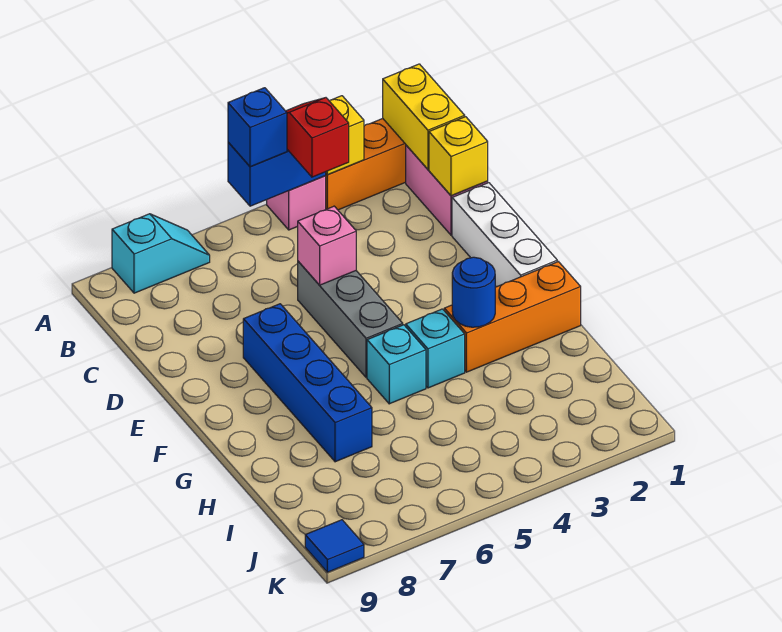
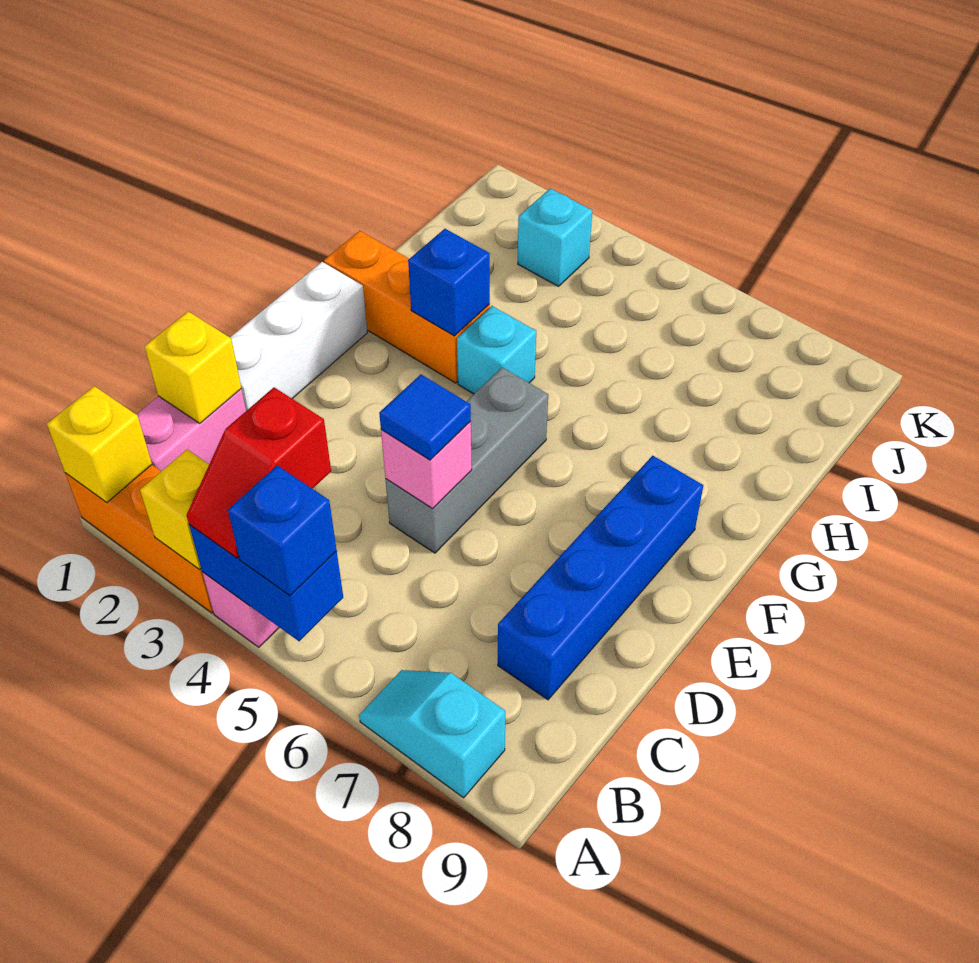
yellow 1x2 brick [383,64,465,169] -> yellow 1x1 brick [47,386,152,502]
blue 1x4 brick [243,304,372,462] -> blue 1x4 brick moved to [498,456,703,700]
blue 1x1 round brick [452,257,495,327] -> blue 1x1 brick [408,229,490,336]
cyan 1x1 brick [367,325,426,404] -> cyan 1x1 brick moved to [518,188,592,286]
blue 1x1 tile [305,520,364,572] -> blue 1x1 tile moved to [379,375,471,460]

